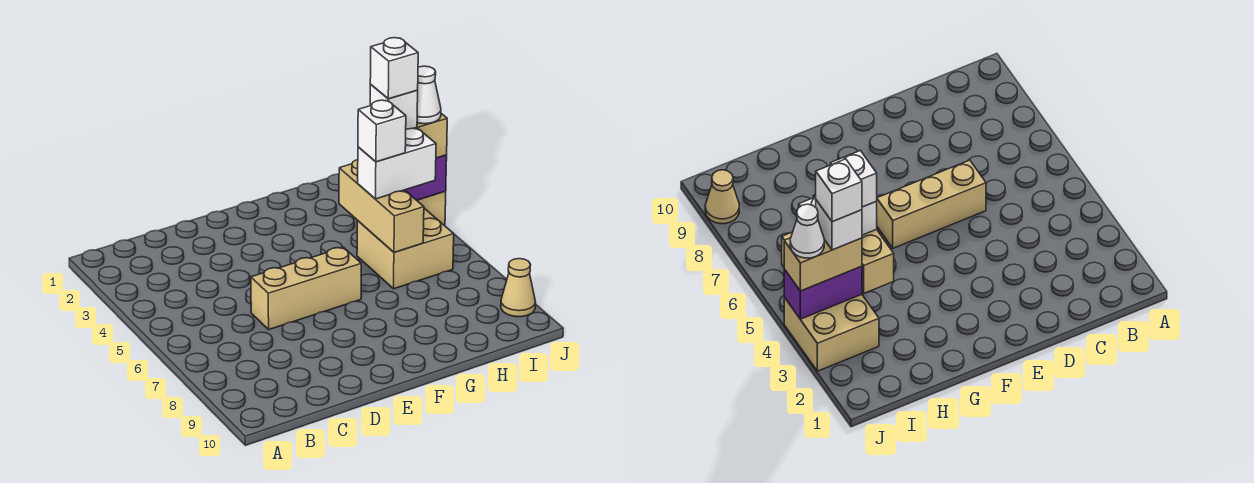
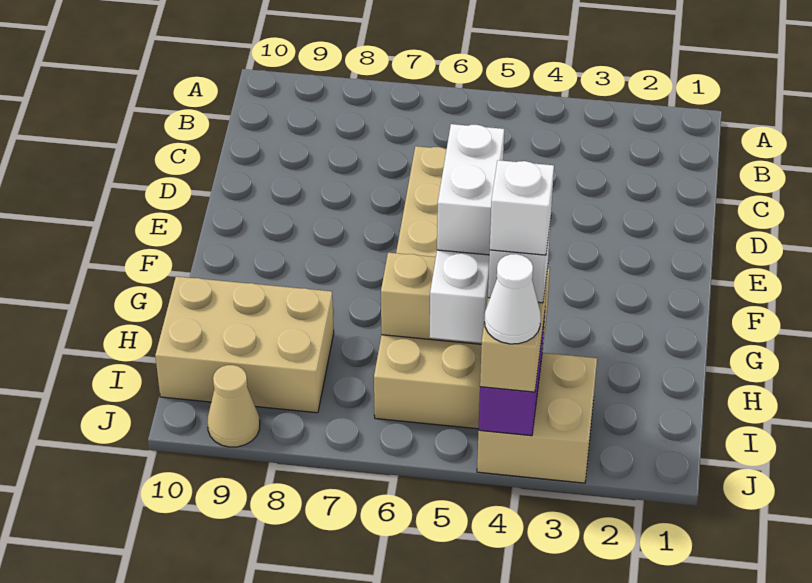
white 1x1 brick [358,100,406,162] -> white 1x2 brick [437,124,504,255]
none -> tan 2x3 brick [155,276,334,413]

